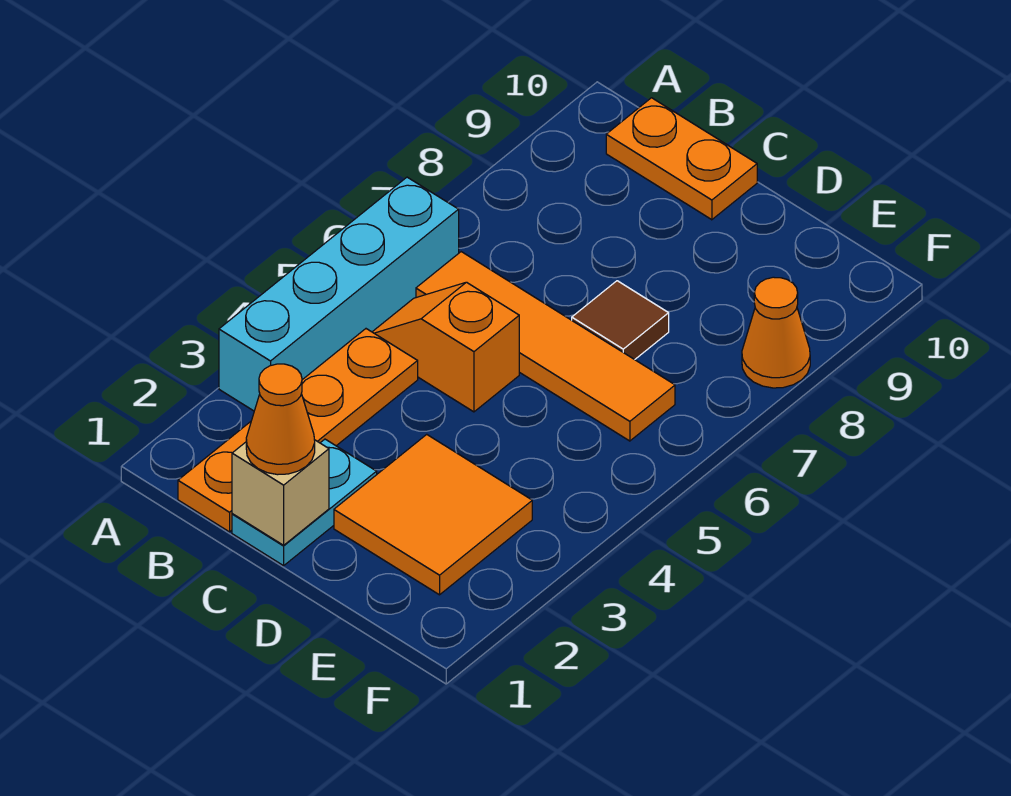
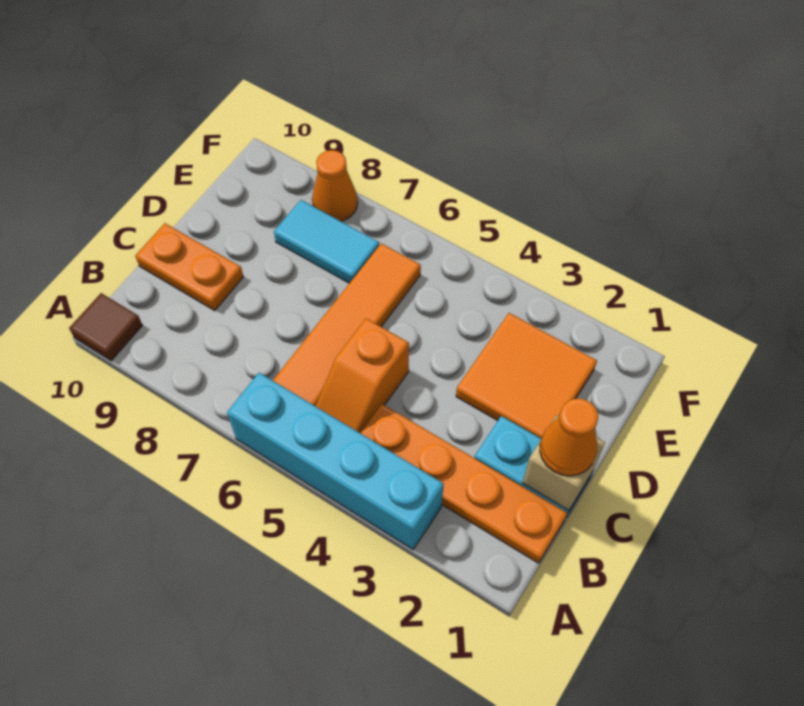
orange 1x2 plate [606,98,757,220] -> orange 1x2 plate turned to [135,223,243,311]
brown 1x1 tile [572,281,669,360] -> brown 1x1 tile moved to [69,293,142,361]
none -> cyan 1x2 tile [274,200,379,283]

